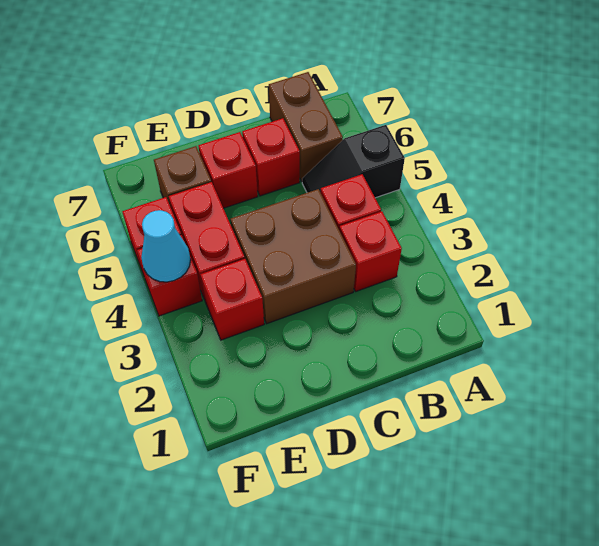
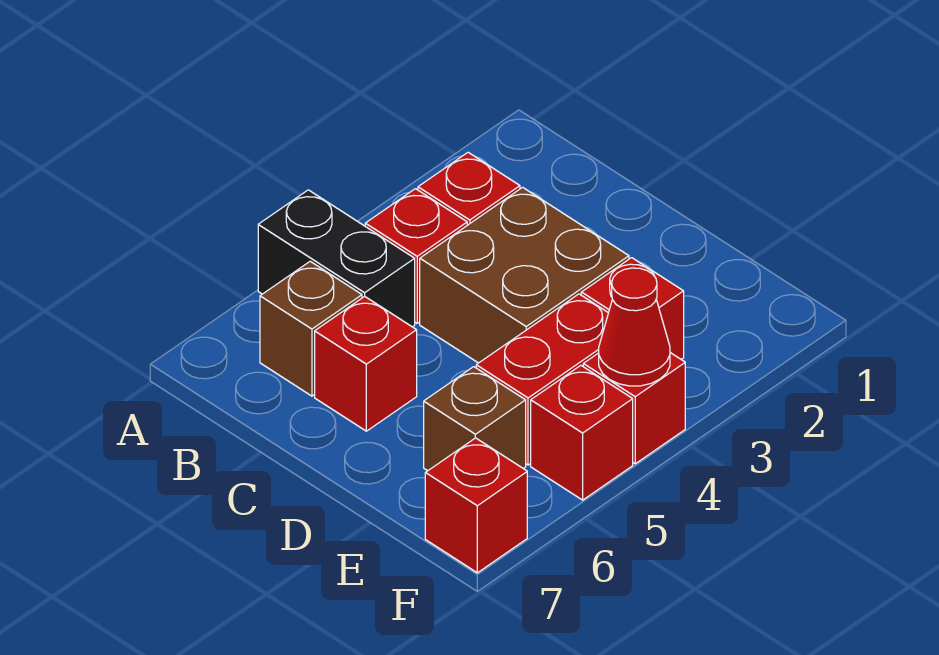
black 1x2 slope [302,125,405,198] -> black 1x2 brick [258,190,415,327]
brown 1x2 brick [269,72,343,181] -> brown 1x1 brick [260,261,362,396]
red 1x1 brick [198,132,258,208] -> red 1x1 brick moved to [425,438,527,573]
cyan 1x1 cone [141,210,191,282] -> red 1x1 cone [599,268,670,386]

